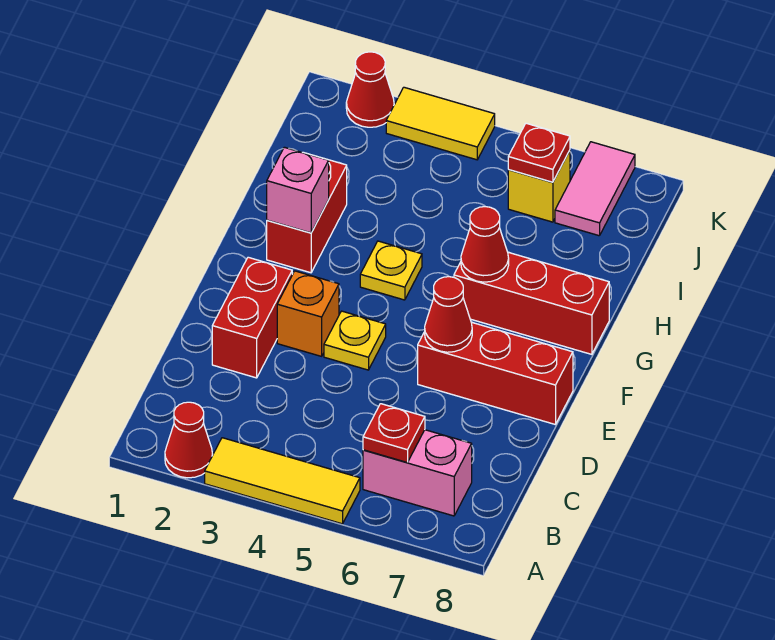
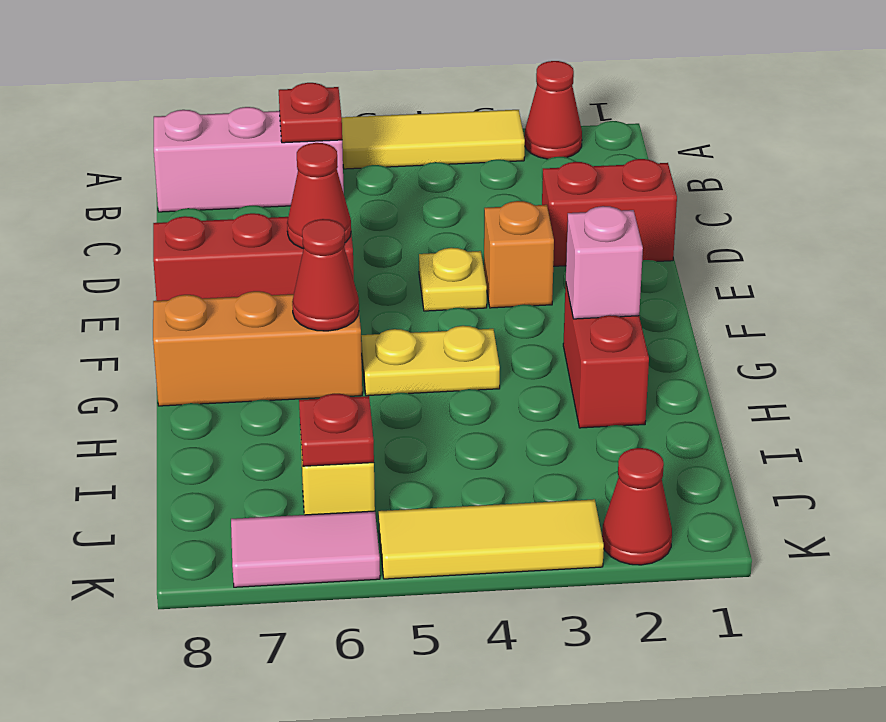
pink 1x2 brick [363,430,472,516] -> pink 1x3 brick [154,107,344,212]
red 1x2 brick [212,257,292,378] -> red 1x2 brick turned to [542,159,677,266]
yellow 1x1 plate [360,241,422,300] -> yellow 1x2 plate [361,326,500,396]
red 1x3 brick [454,252,609,354] -> orange 1x3 brick [153,291,362,406]
pink 1x2 tile [555,142,635,236] -> pink 1x2 tile turned to [231,511,380,587]
yellow 1x2 tile [386,87,495,160] -> yellow 1x3 tile [379,499,604,579]

